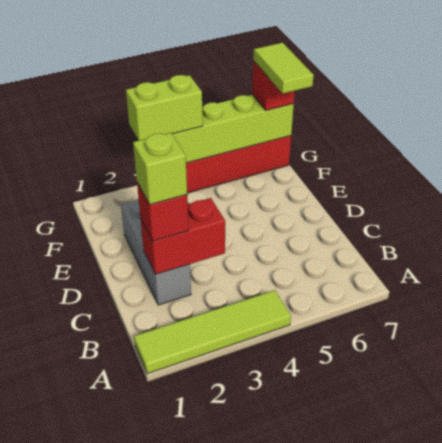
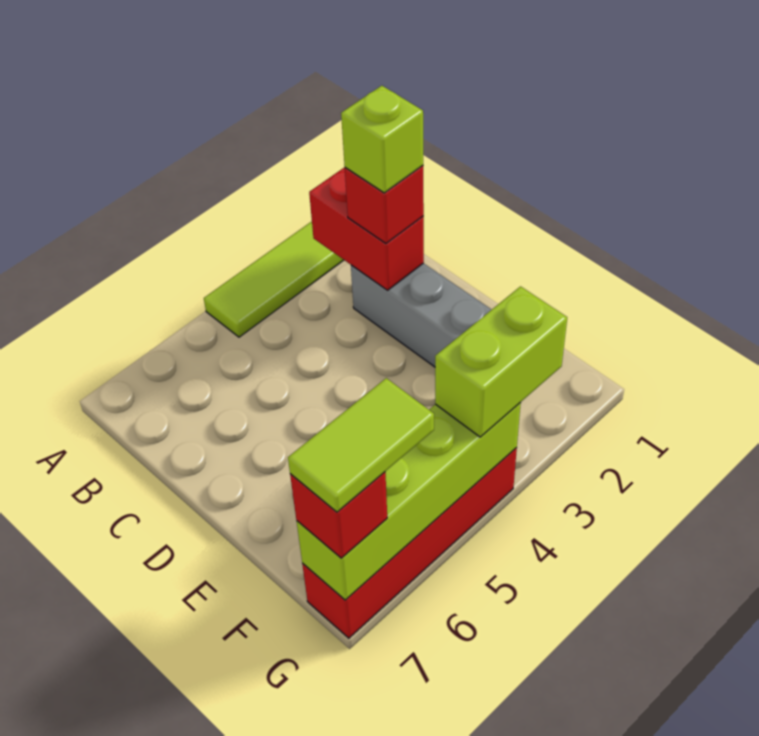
red 1x2 brick [140,198,225,274] -> red 1x2 brick turned to [309,167,424,290]
lime 1x2 tile [253,43,314,94] -> lime 1x2 tile turned to [288,378,434,512]

